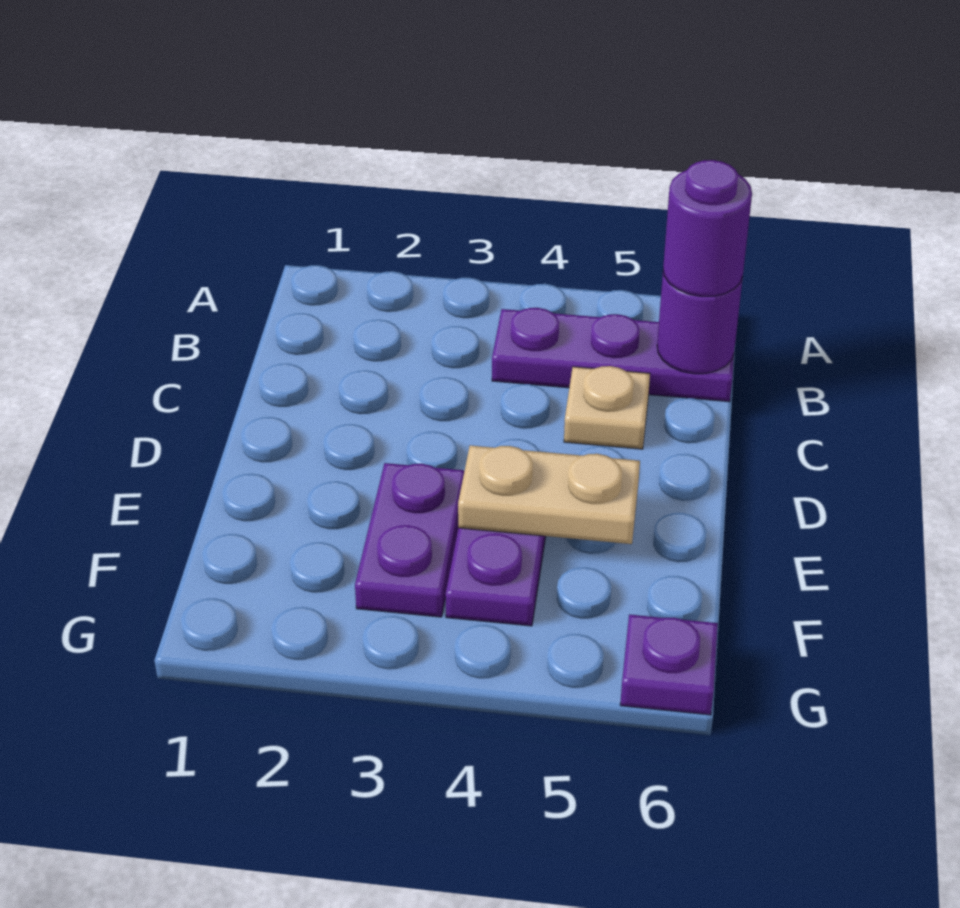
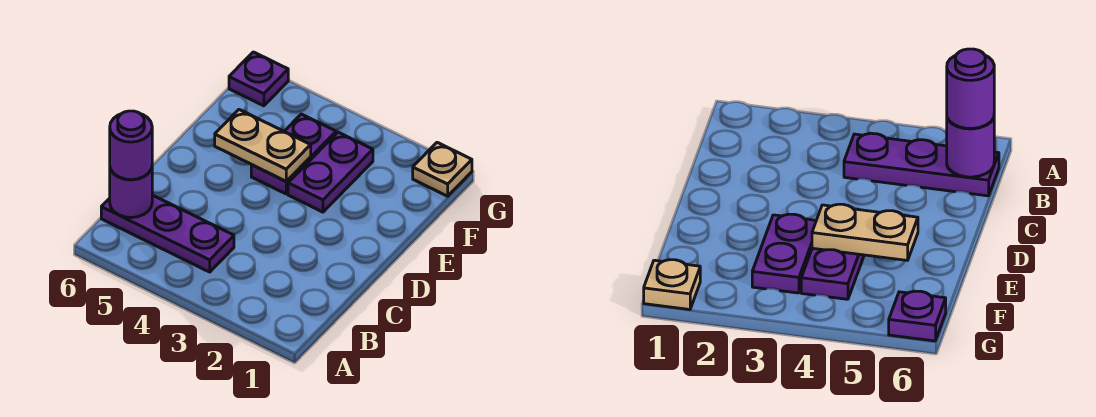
tan 1x1 plate [564,366,650,449] -> tan 1x1 plate moved to [413,142,472,196]

